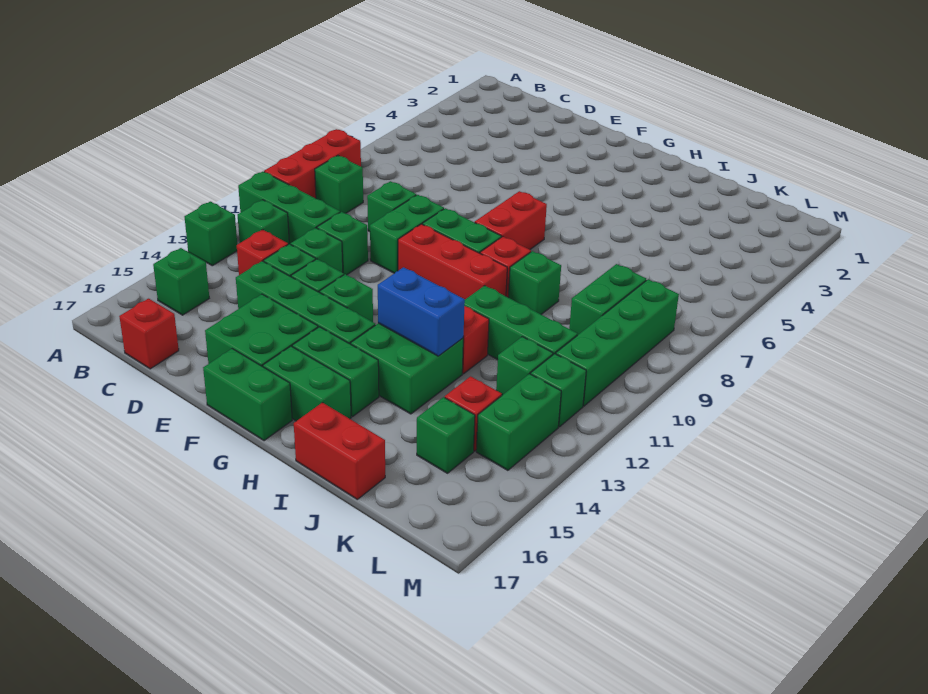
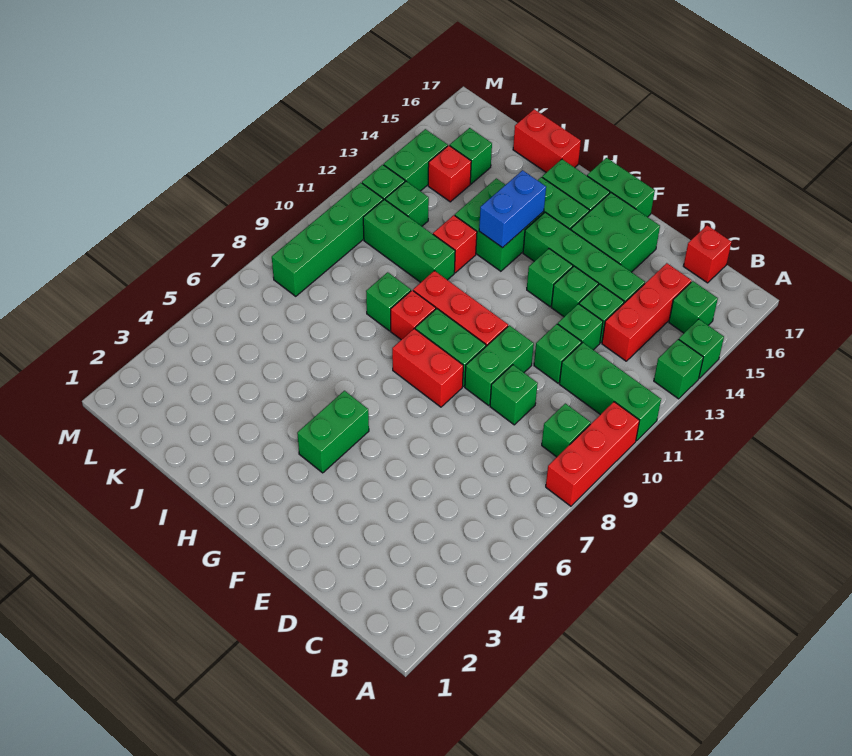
green 1x1 brick [238,200,289,245] -> green 1x1 brick moved to [679,319,724,378]
red 1x1 brick [237,230,288,275] -> red 1x3 brick [602,263,691,361]
red 1x2 brick [475,191,547,250] -> red 1x2 brick turned to [392,329,463,407]
blue 1x2 brick [378,267,465,356] -> blue 1x2 brick turned to [479,170,546,248]
green 1x2 brick [569,264,646,335] -> green 1x2 brick moved to [297,391,369,473]

